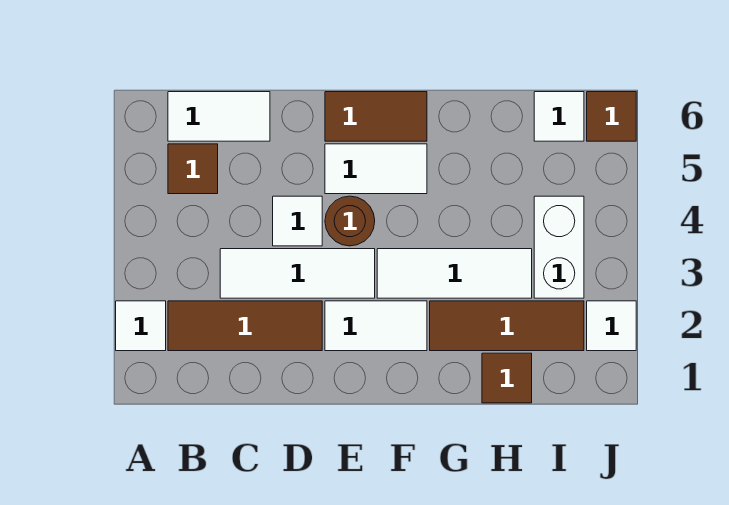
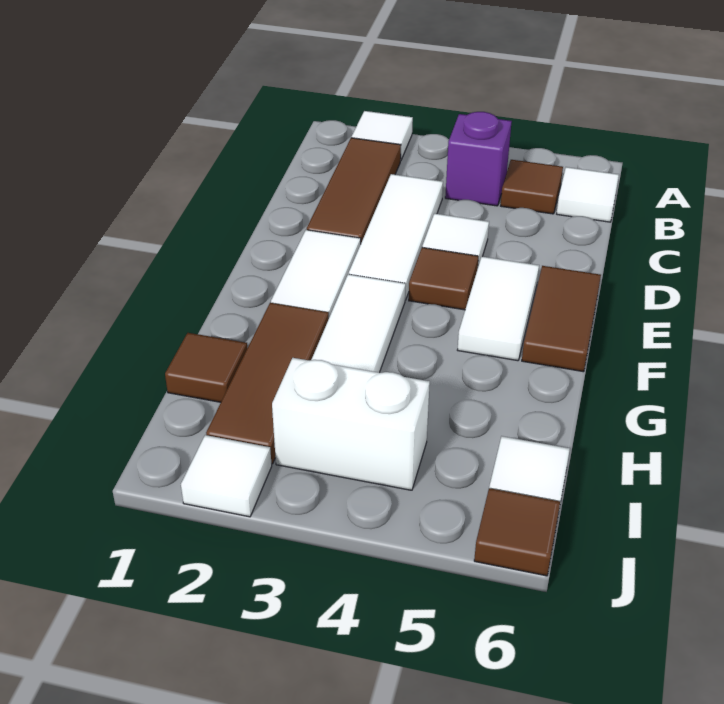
none -> purple 1x1 brick [445,112,512,206]
white 1x2 tile [168,92,270,141] -> white 1x1 tile [557,167,619,222]
brown 1x1 round brick [325,196,375,246] -> brown 1x1 tile [409,247,478,310]

